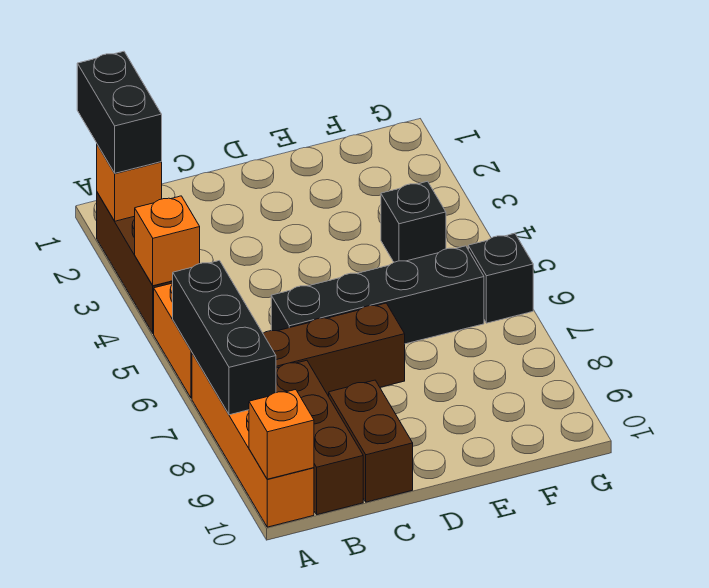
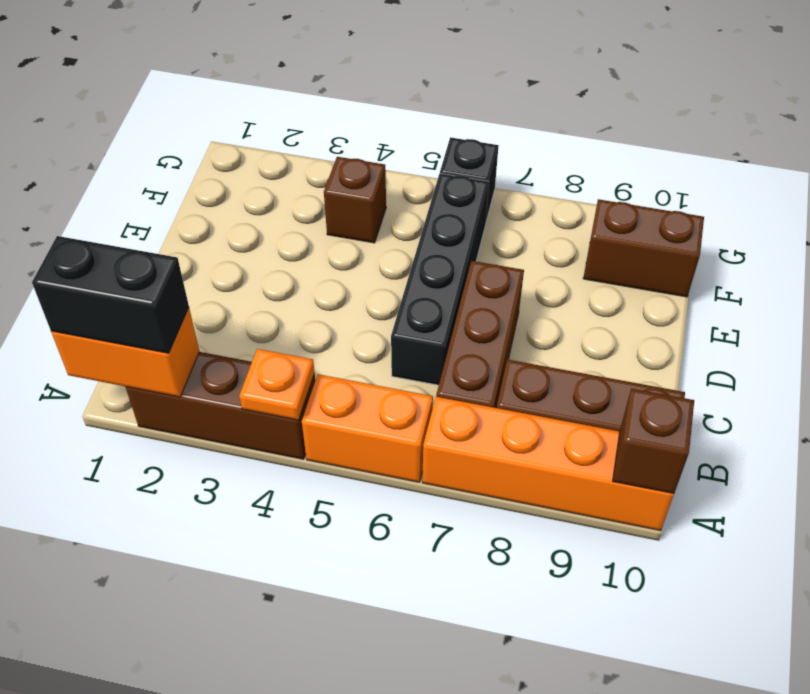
orange 1x1 brick [97,145,162,221] -> orange 1x2 brick [51,308,199,397]
orange 1x1 brick [135,196,200,286] -> orange 1x1 plate [239,349,315,420]
black 1x3 brick [173,261,276,415] -> none
orange 1x1 brick [249,390,314,479] -> brown 1x1 brick [613,389,694,493]
brown 1x2 brick [329,380,413,502] -> brown 1x2 brick moved to [583,199,704,297]
black 1x1 brick [381,181,446,262] -> brown 1x1 brick [324,157,386,243]

